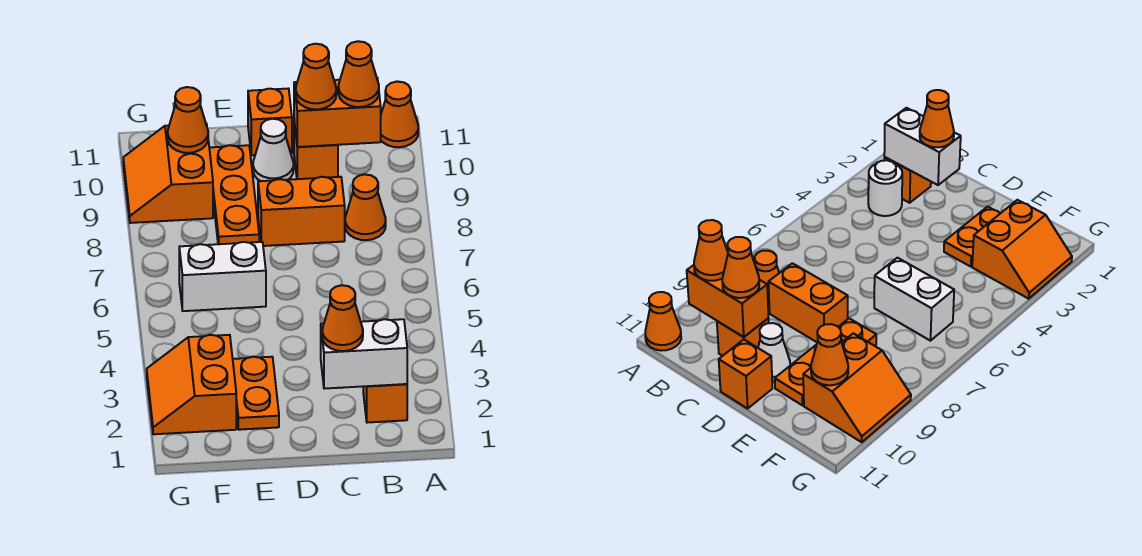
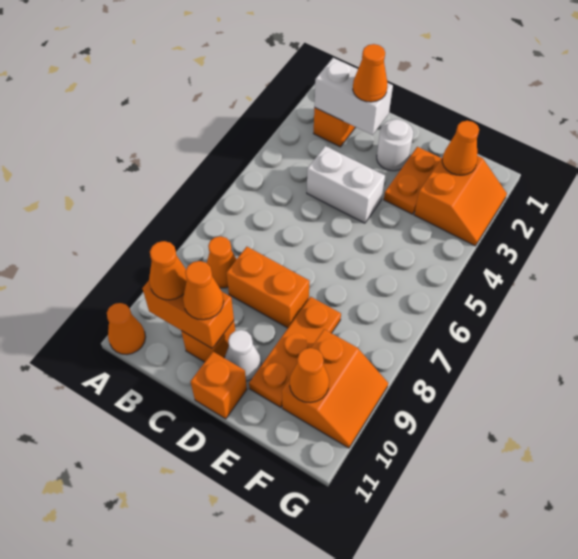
white 1x1 round brick [868,160,902,216] -> white 1x1 round brick moved to [377,119,413,171]
white 1x2 brick [179,242,266,311] -> white 1x2 brick moved to [307,146,385,223]
none -> orange 1x1 cone [442,121,479,175]

